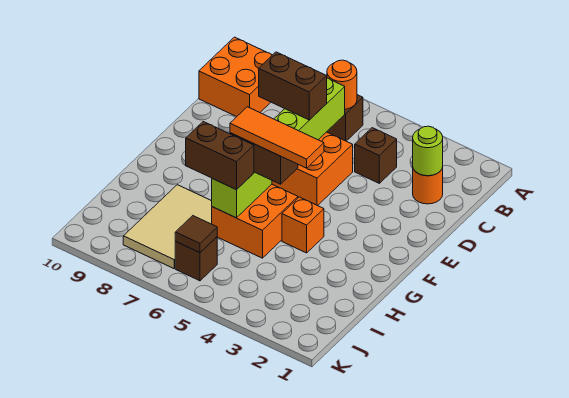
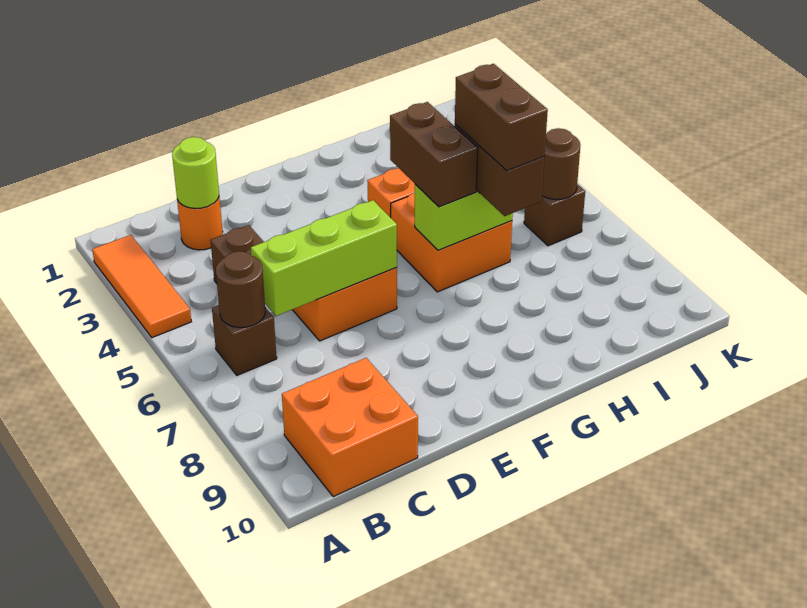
orange 1x1 round brick [327,60,357,109] -> brown 1x1 round brick [216,251,265,328]
brown 1x2 brick [259,52,327,120] -> brown 1x2 brick moved to [455,64,548,171]
orange 1x3 tile [230,107,324,168] -> orange 1x3 tile moved to [92,235,191,338]
tan 2x3 tile [123,185,212,268] -> none
brown 1x1 tile [175,216,217,253] -> brown 1x1 round brick [542,128,580,200]

